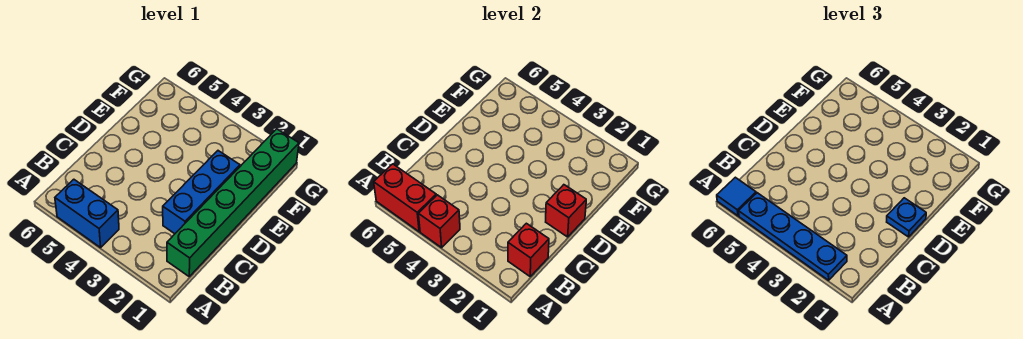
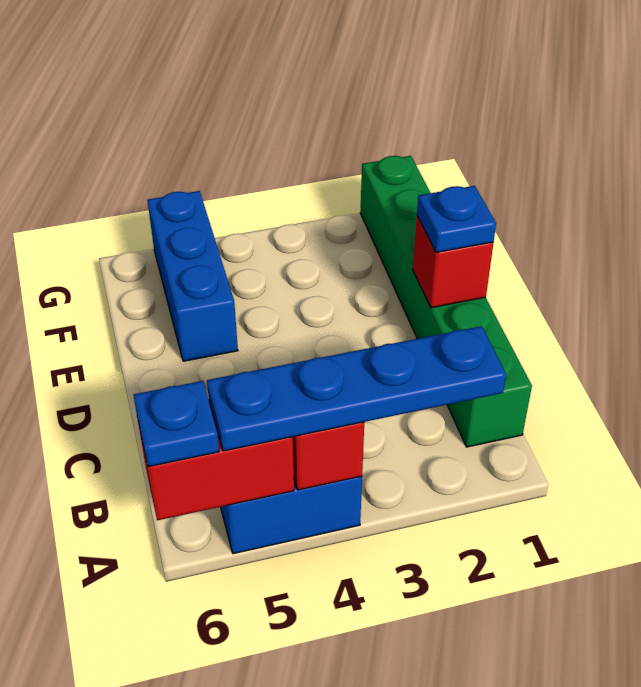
blue 1x1 tile [717,177,756,216] -> blue 1x1 plate [134,381,219,467]
red 1x1 brick [508,223,549,276] -> none
blue 1x3 brick [163,151,240,234] -> blue 1x3 brick moved to [147,191,238,361]

